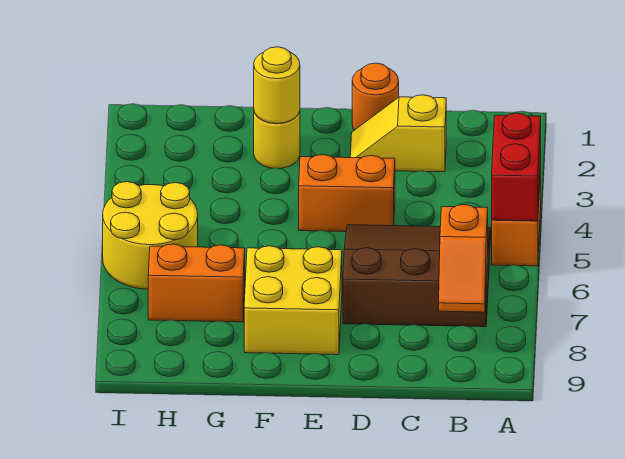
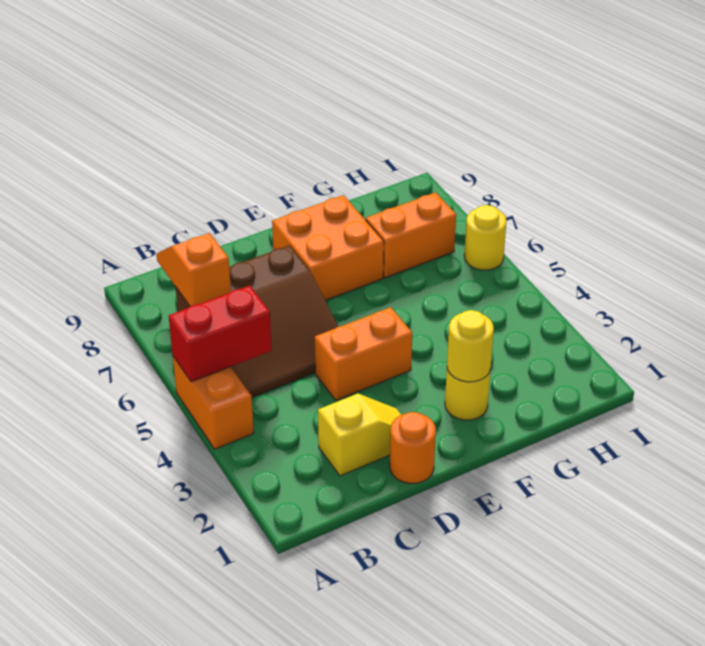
red 1x2 brick [492,113,541,221] -> red 1x2 brick turned to [169,286,272,382]
yellow 2x2 brick [244,246,342,355] -> orange 2x2 brick [272,195,384,300]
yellow 2x2 round brick [103,182,198,289] -> yellow 1x1 round brick [464,205,506,270]

